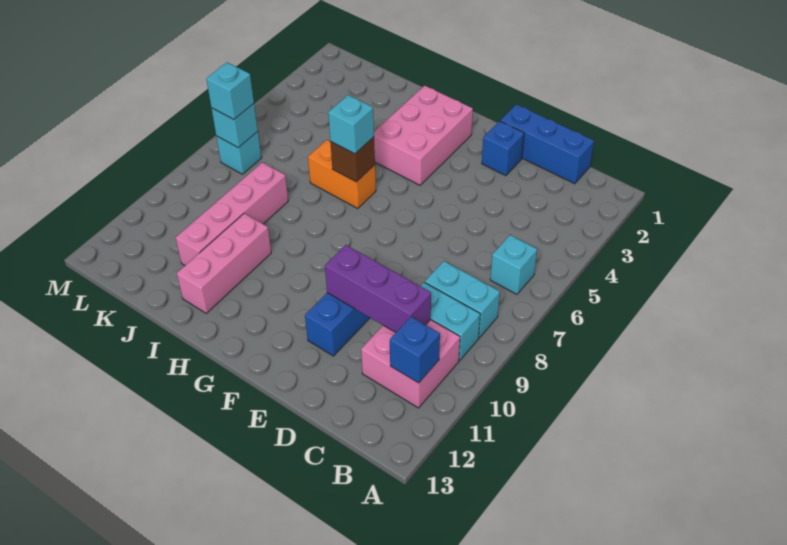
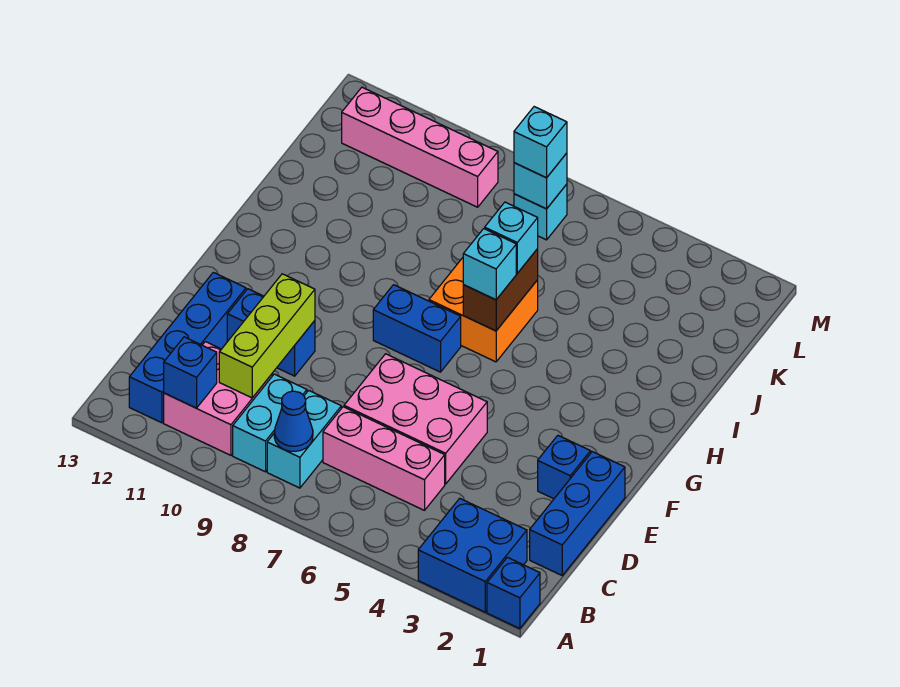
none -> blue 1x1 brick [487,557,540,629]
none -> blue 2x2 brick [418,498,527,612]
cyan 1x1 brick [490,235,537,294] -> cyan 1x1 brick moved to [485,202,538,273]
none -> blue 1x1 cone [274,391,313,451]
none -> blue 1x4 brick [129,272,246,423]
purple 1x3 brick [325,245,431,333] -> lime 1x3 brick [219,274,315,398]
pink 2x3 brick [374,86,473,185] -> pink 2x3 brick moved to [344,354,487,484]
none -> blue 1x2 brick [373,285,461,372]
orange 1x2 brick [308,140,376,208] -> orange 2x2 brick [429,258,538,362]
brown 1x1 brick [330,137,375,182] -> brown 1x2 brick [463,249,538,331]
pink 1x3 brick [177,214,271,313] -> pink 1x3 brick moved to [323,407,445,510]
pink 1x4 brick [176,162,288,265] -> pink 1x4 brick moved to [342,87,498,207]

